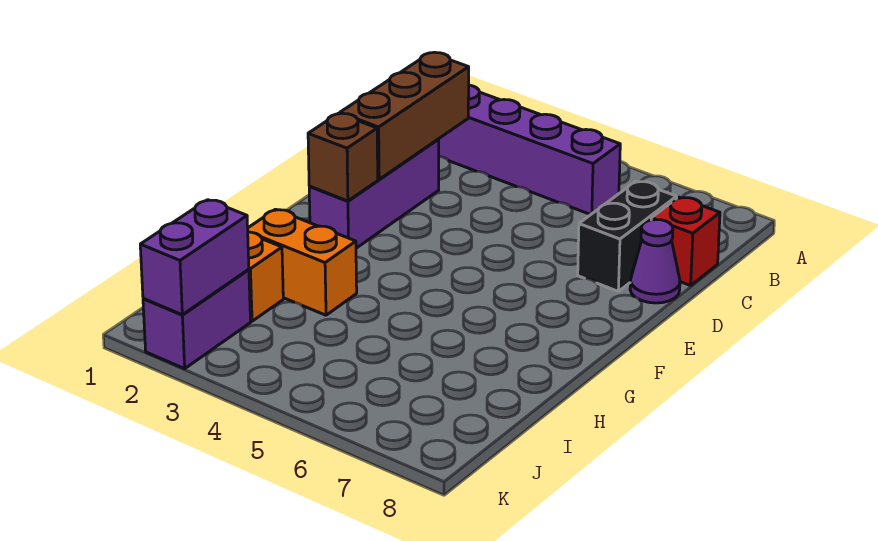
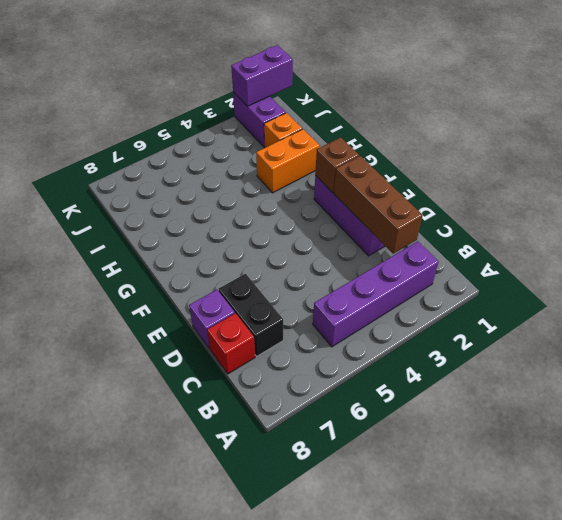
purple 1x1 cone [630,219,680,303] -> purple 1x1 brick [189,290,235,349]
purple 1x2 brick [140,200,249,315] -> purple 1x2 brick turned to [231,45,293,106]

